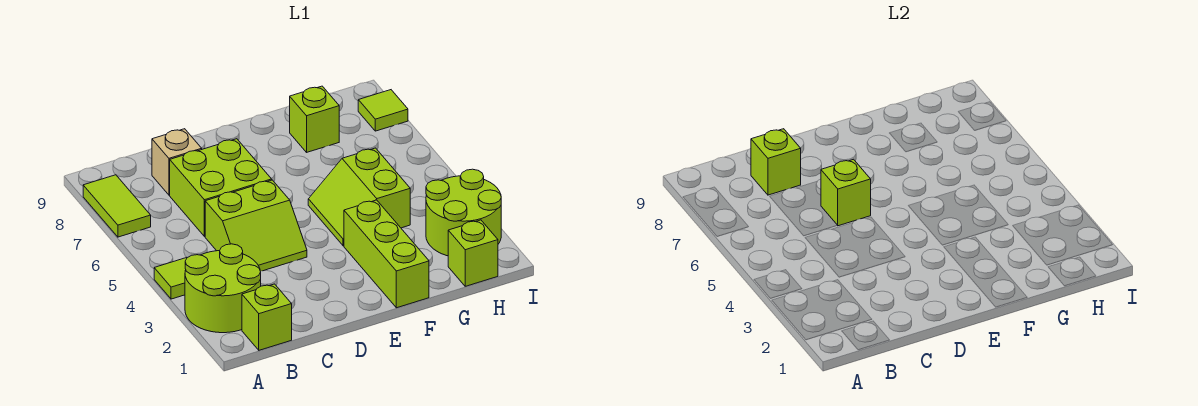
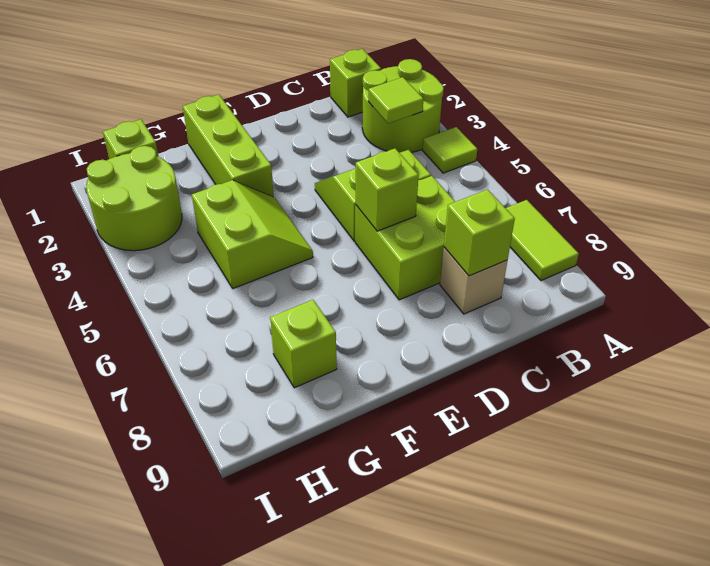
lime 1x1 tile [358,90,408,131] -> lime 1x1 tile moved to [368,77,423,124]

